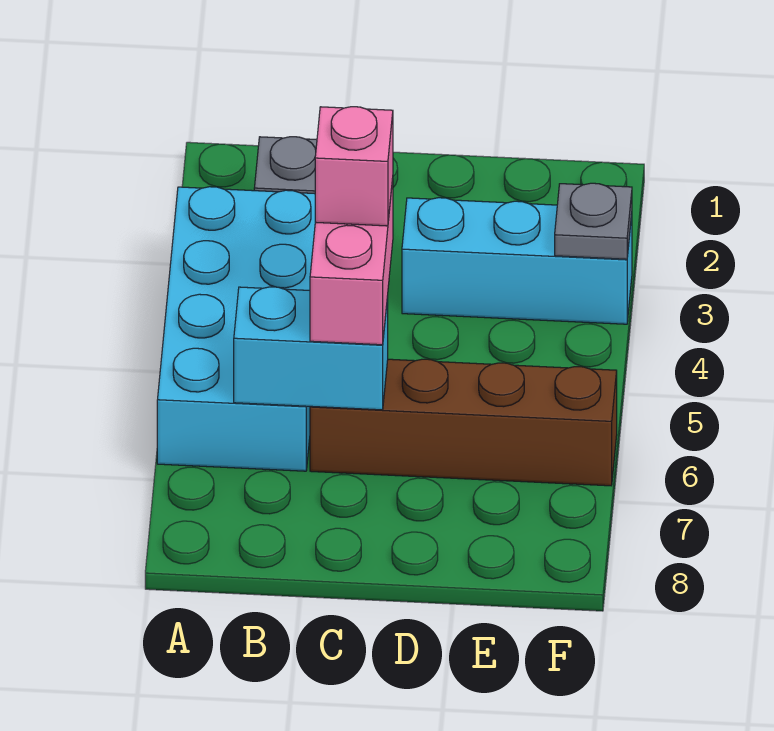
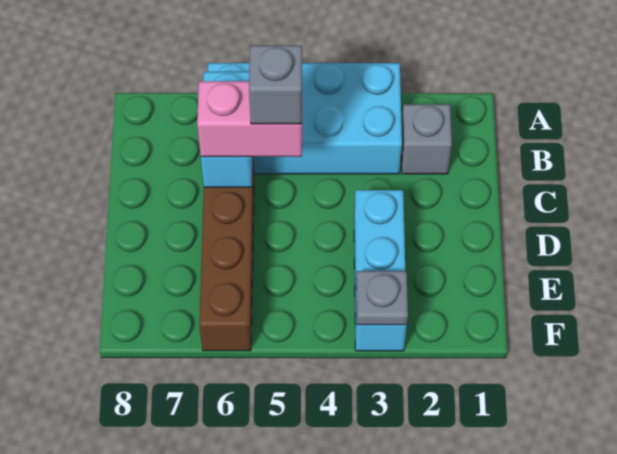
pink 1x1 brick [315,107,393,226] -> grey 1x1 brick [249,46,302,124]

